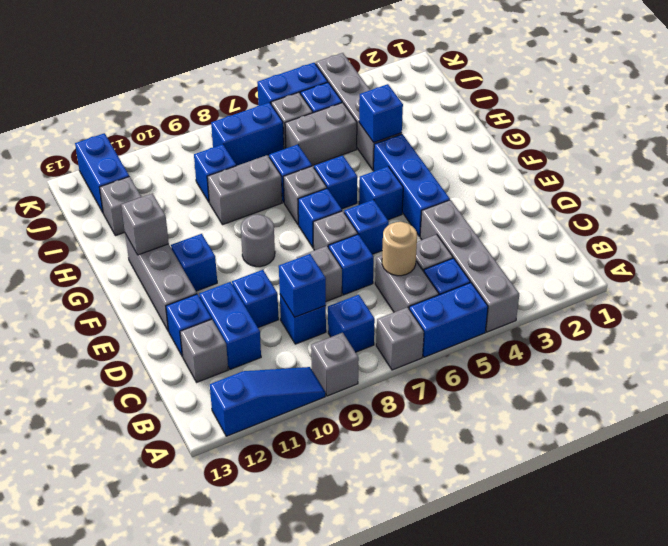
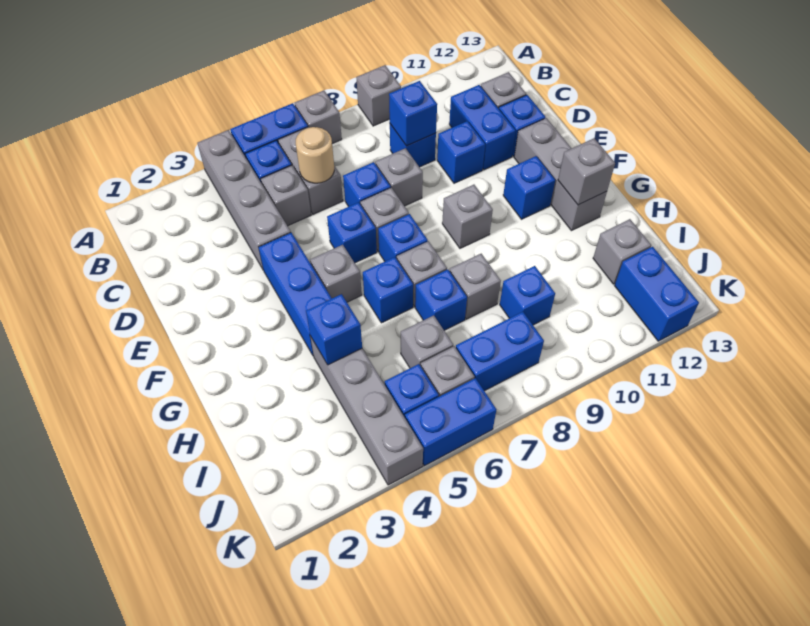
blue 1x3 slope [210,367,325,436] -> none
blue 1x1 brick [328,295,375,352] -> none
blue 1x1 brick [359,166,403,220] -> grey 1x1 brick [310,245,362,302]
grey 1x1 round brick [241,214,275,267] -> grey 1x1 brick [442,185,493,248]
grey 1x2 brick [207,155,282,225] -> grey 1x1 brick [450,254,501,319]
grey 1x2 brick [285,103,357,166] -> grey 1x1 brick [401,315,453,368]

